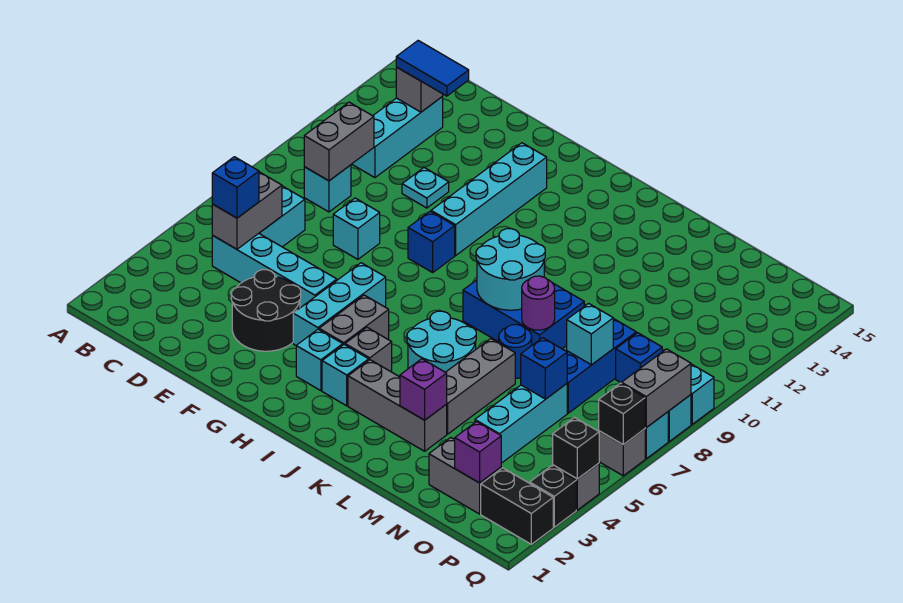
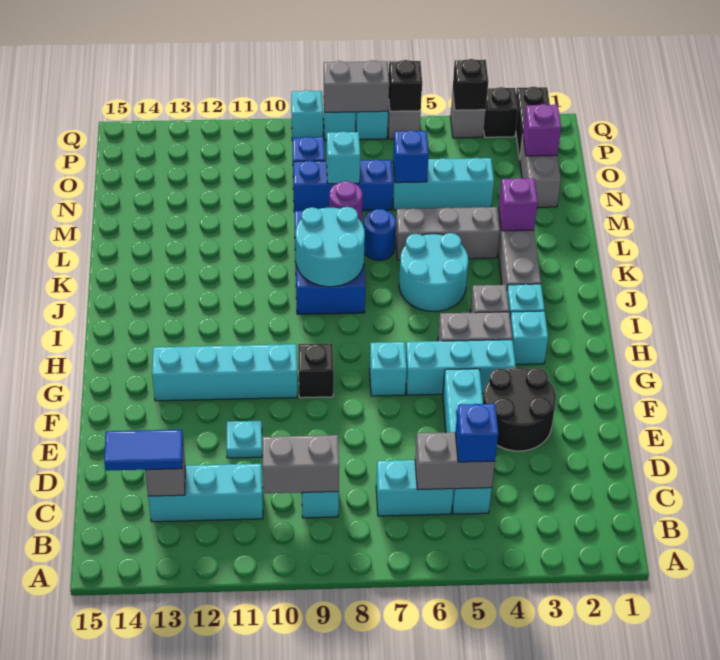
blue 1x2 tile [396,41,469,96] -> blue 1x2 tile turned to [104,430,183,471]
cyan 1x1 brick [333,198,380,259] -> cyan 1x1 brick moved to [370,342,407,396]
blue 1x1 brick [408,211,455,272] -> black 1x1 brick [298,343,334,398]

